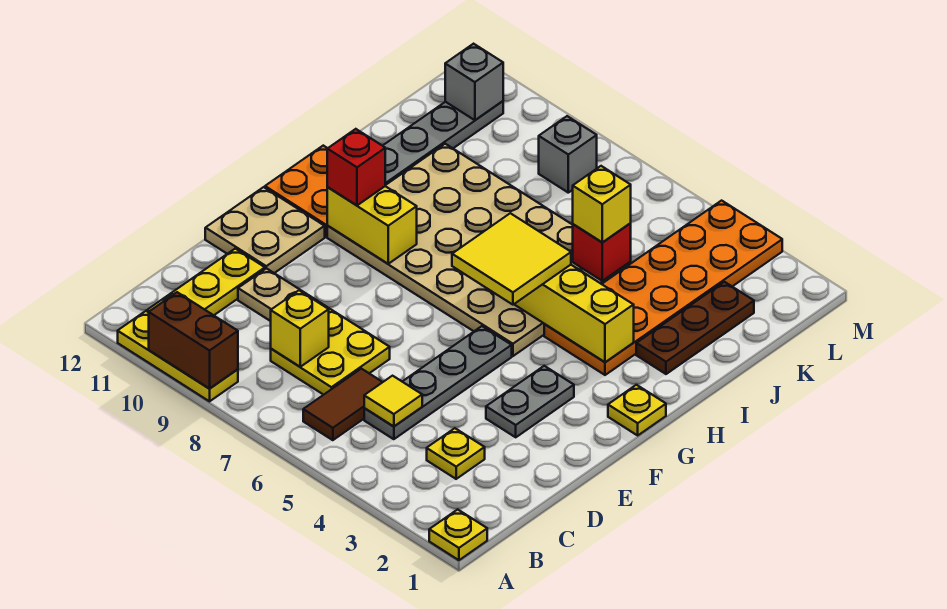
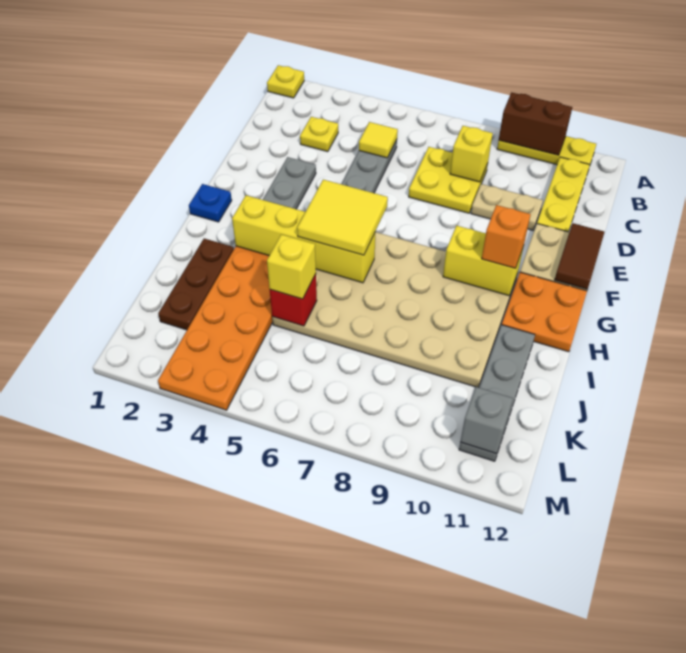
brown 1x2 tile [303,369,382,440] -> brown 1x2 tile moved to [555,223,604,289]
yellow 1x1 plate [608,385,666,435] -> blue 1x1 plate [189,184,232,222]
red 1x1 brick [327,129,385,205] -> orange 1x1 brick [482,205,531,268]
grey 1x1 brick [539,116,597,193] -> none

